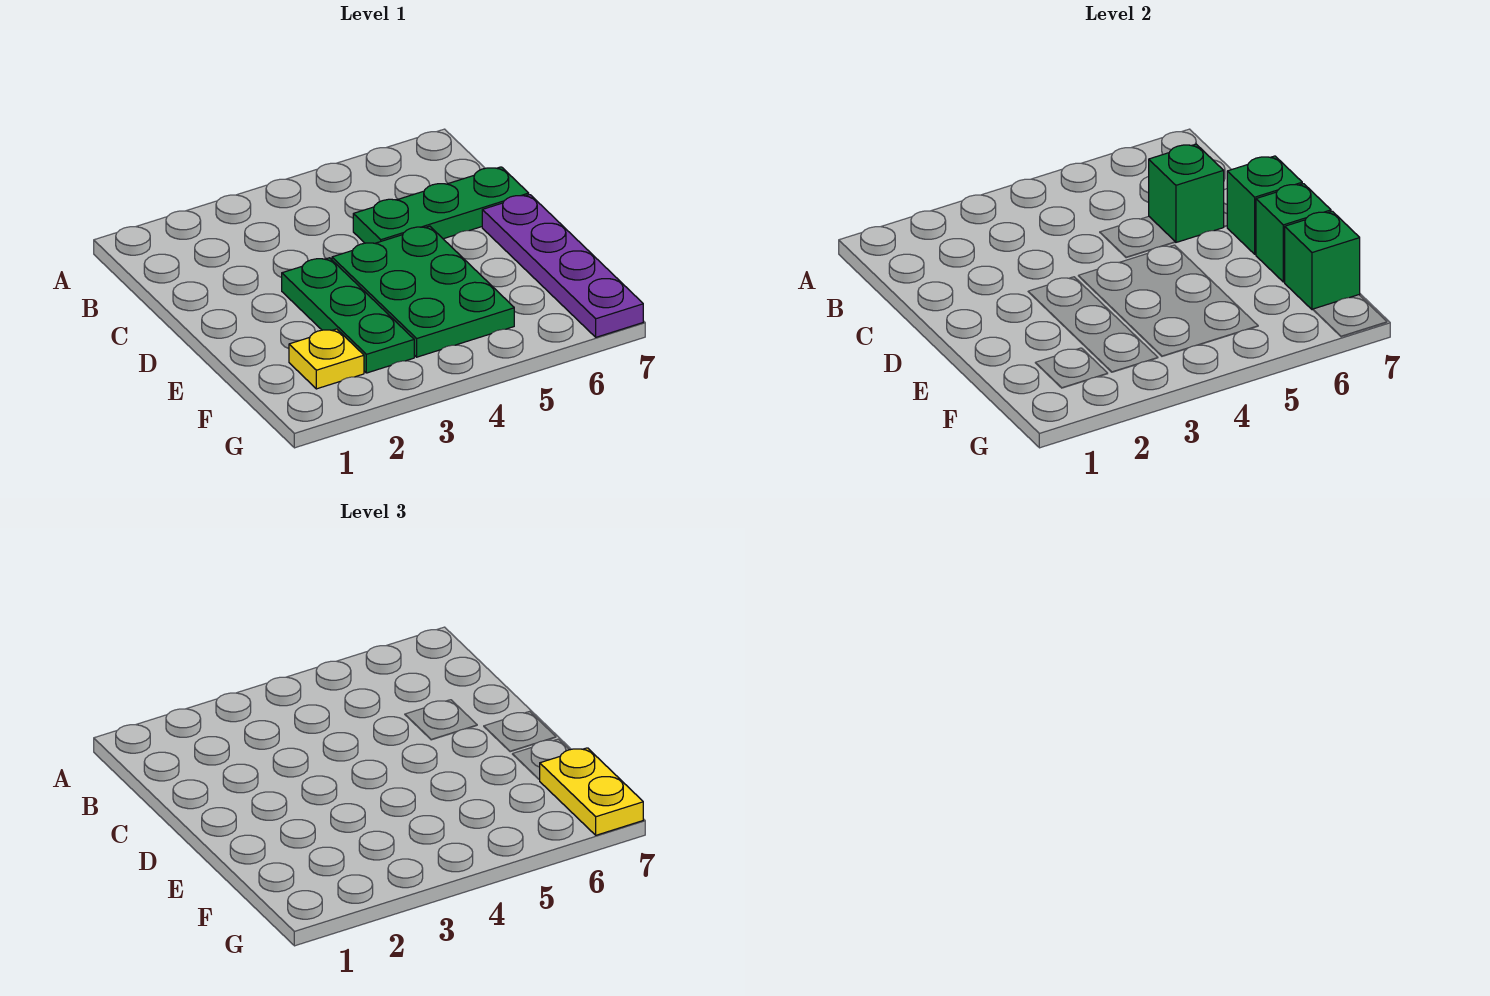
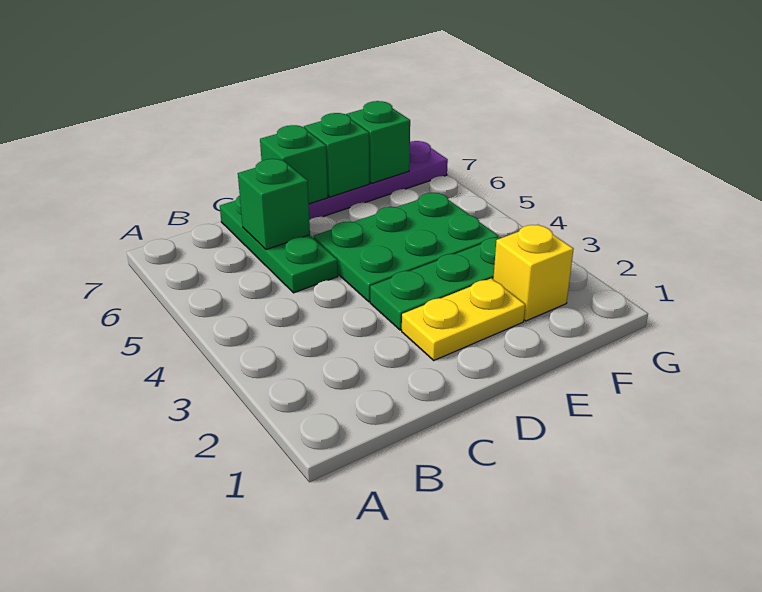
yellow 1x1 plate [289,329,364,389] -> yellow 1x1 brick [493,224,574,321]
yellow 1x2 plate [540,748,643,835] -> yellow 1x2 plate moved to [402,278,525,360]

